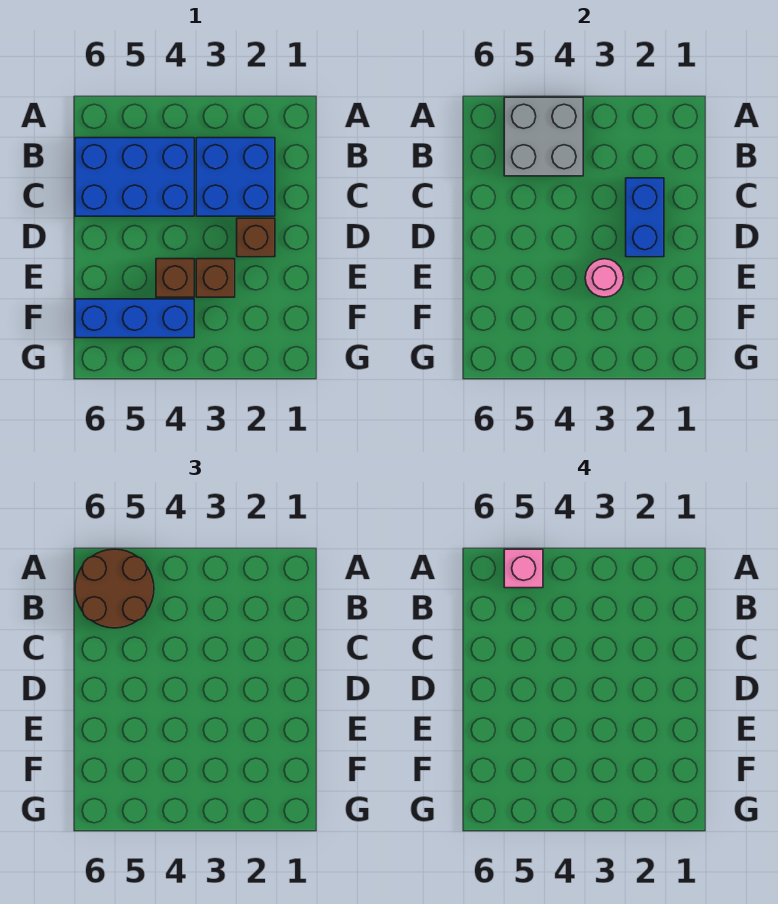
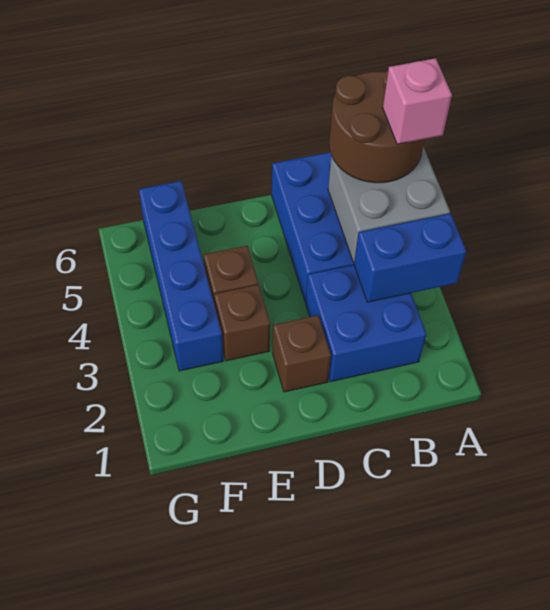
blue 1x2 brick [626,178,664,257] -> blue 1x2 brick moved to [354,213,466,302]
pink 1x1 round brick [585,259,624,297] -> none
blue 1x3 brick [75,299,194,338] -> blue 1x4 brick [139,181,223,371]

